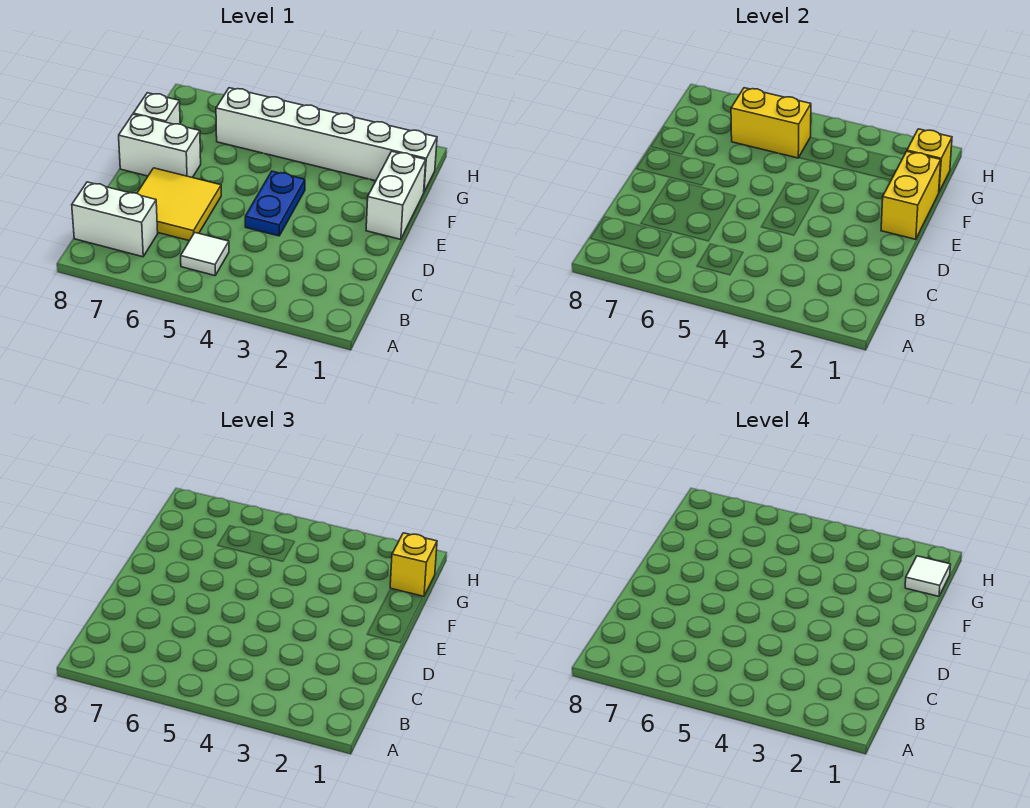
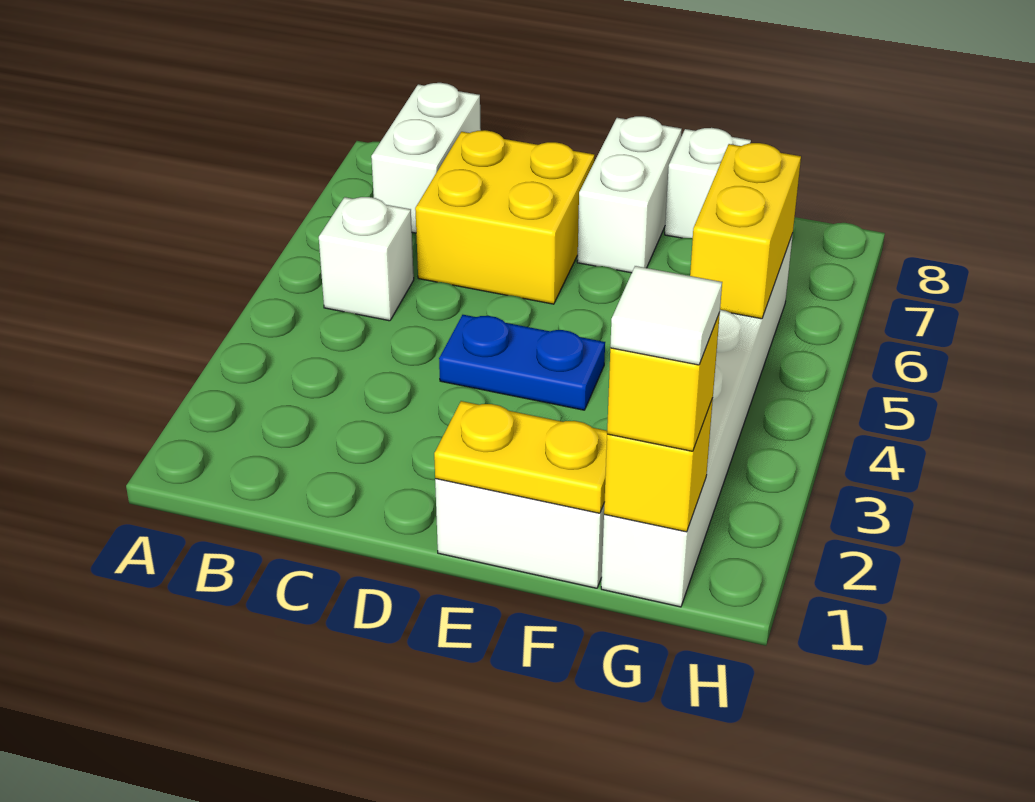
white 1x1 tile [181,233,229,276] -> white 1x1 brick [319,197,414,321]
yellow 2x2 tile [137,168,221,241] -> yellow 2x2 brick [415,130,595,304]
yellow 1x2 brick [881,151,941,239] -> yellow 1x2 plate [434,401,607,513]

